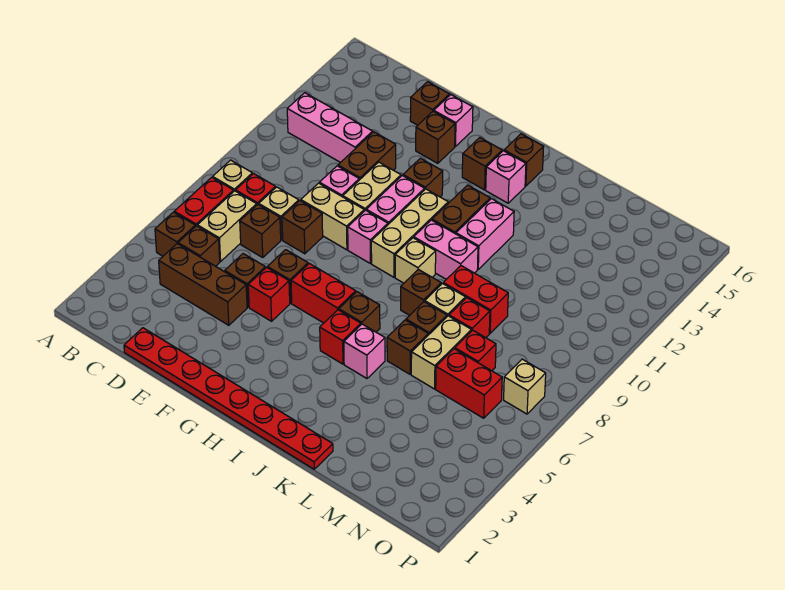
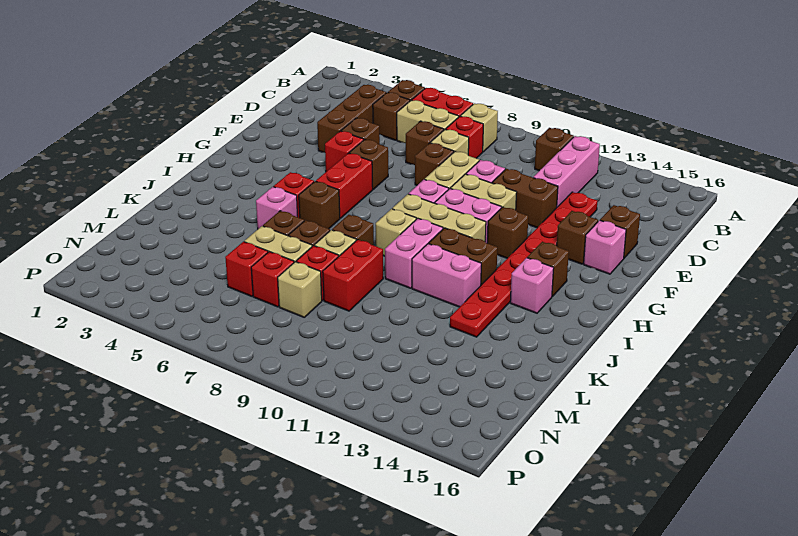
red 1x8 plate [124,328,333,469] -> red 1x8 plate moved to [450,192,597,337]
brown 1x1 brick [504,134,544,186] -> brown 1x1 brick moved to [535,128,574,171]
red 1x2 brick [436,349,502,418] -> red 1x1 brick [225,242,268,296]
tan 1x1 brick [504,359,546,414] -> tan 1x1 brick moved to [278,262,322,317]

